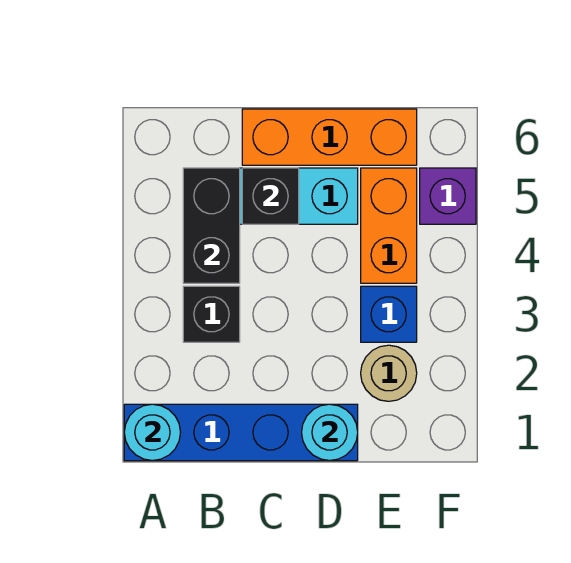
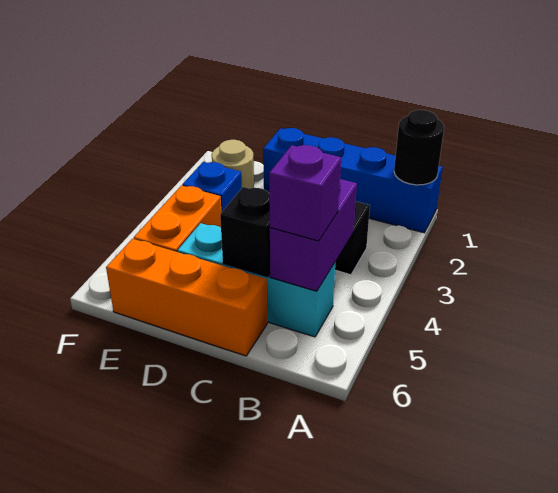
cyan 1x1 round brick [124,404,181,461] -> black 1x1 round brick [394,110,444,185]
black 1x2 brick [183,168,240,283] -> purple 1x2 brick [270,179,357,291]
cyan 1x1 round brick [302,404,358,461] -> none
purple 1x1 brick [420,168,476,224] -> purple 1x1 brick moved to [269,145,341,241]

